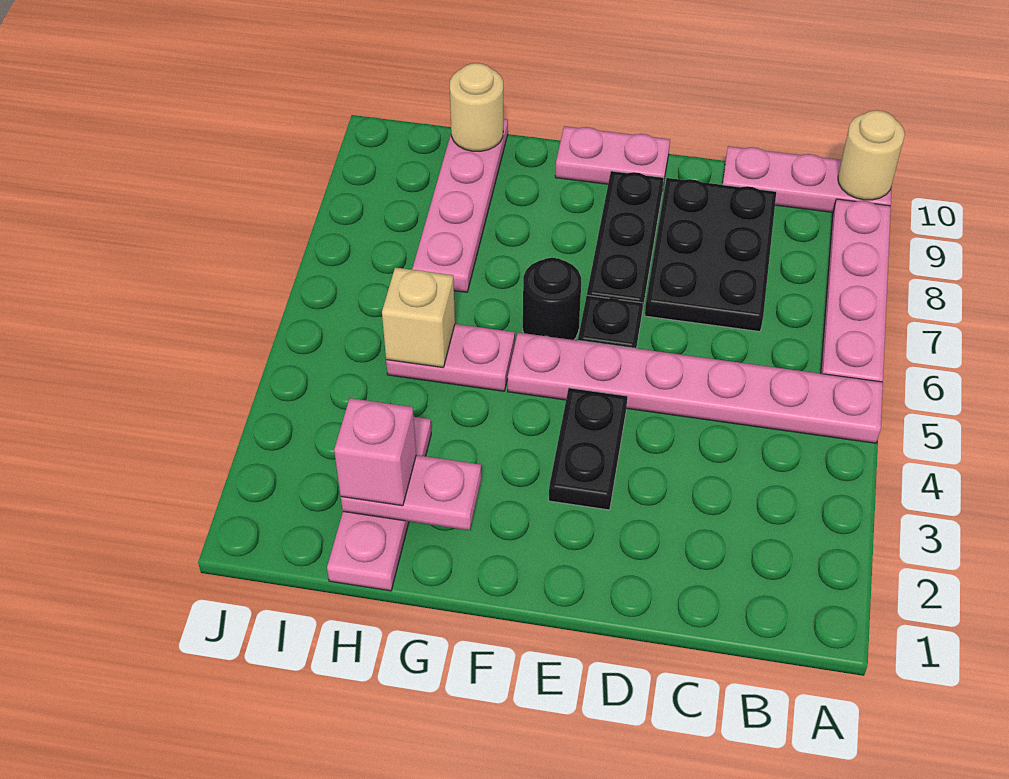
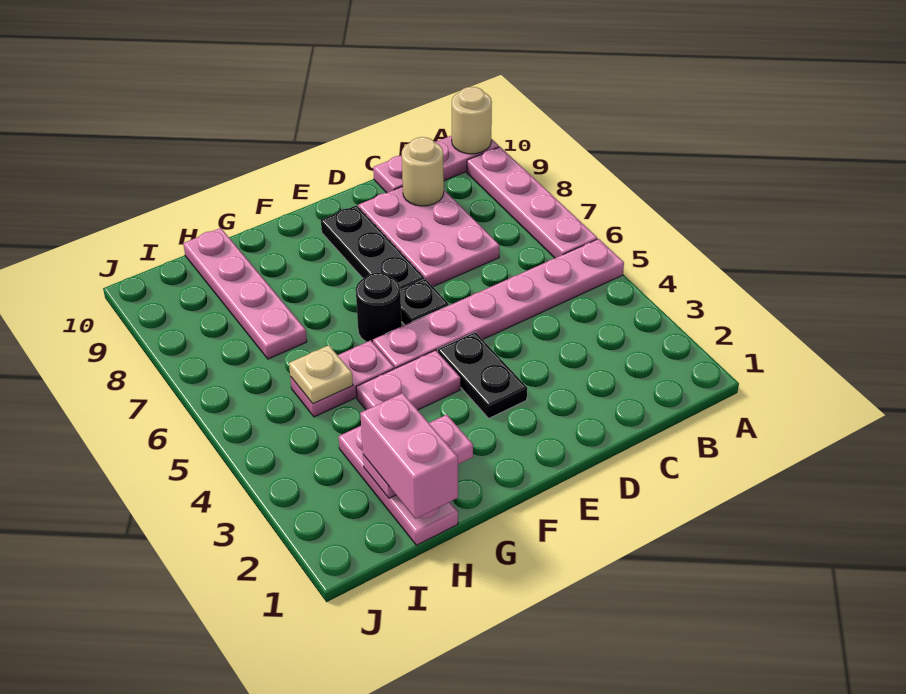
black 2x3 plate [645,178,776,332] -> pink 2x3 plate [358,186,500,287]
pink 1x2 plate [555,126,670,191] -> pink 1x2 plate moved to [356,350,460,410]
pink 1x1 brick [334,398,416,506] -> pink 1x2 brick [360,393,458,519]
tan 1x1 brick [382,267,455,367] -> tan 1x1 plate [289,345,353,404]
tan 1x1 round brick [450,63,503,151] -> tan 1x1 round brick moved to [402,137,444,206]

